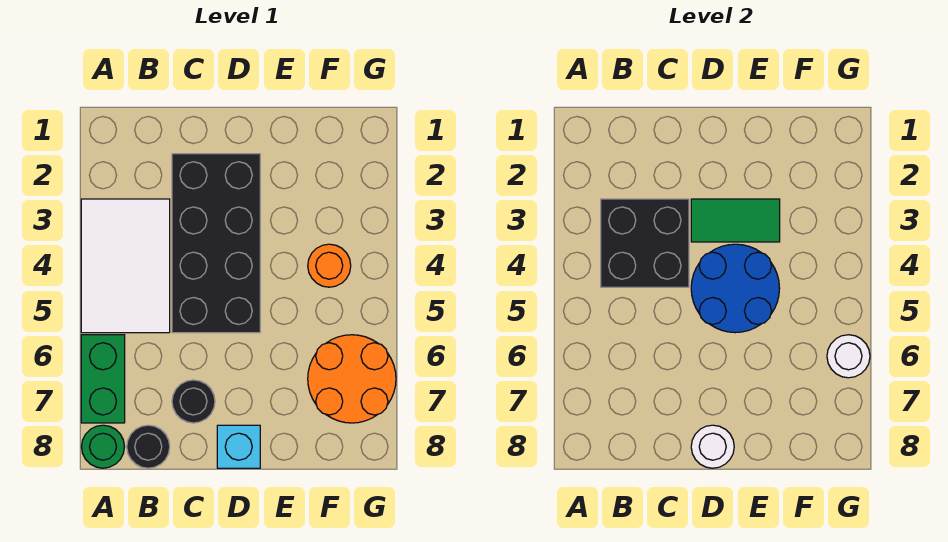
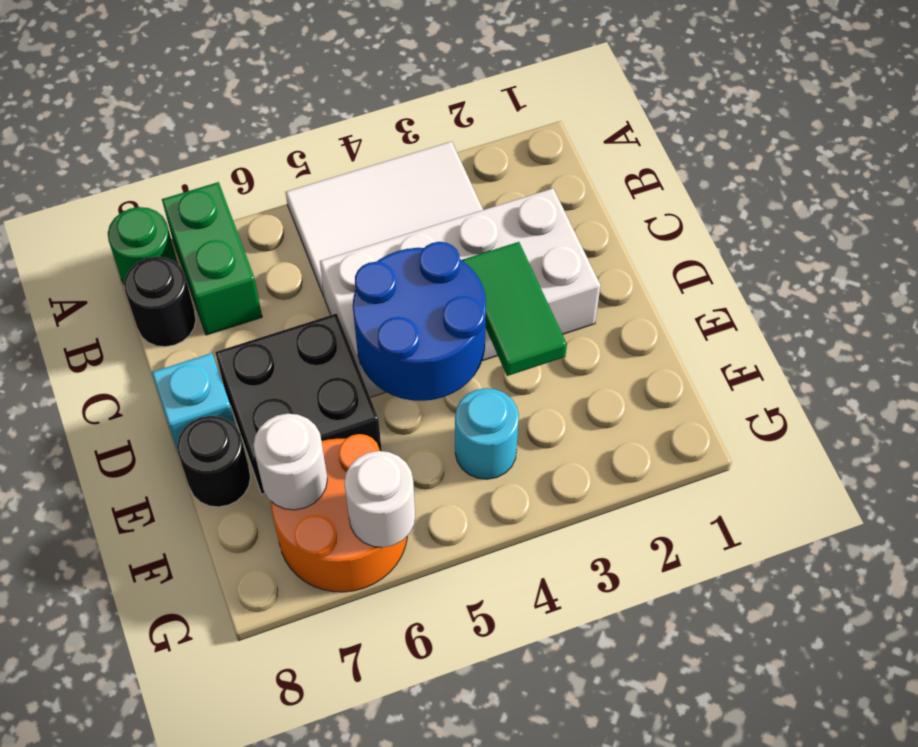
green 1x2 brick [81,335,125,423] -> green 1x2 brick turned to [162,182,262,335]
black 2x2 brick [601,199,689,287] -> black 2x2 brick moved to [215,313,382,494]
black 2x4 brick [172,154,260,333] -> white 2x4 brick [320,188,601,397]
black 1x1 round brick [172,380,215,423] -> black 1x1 round brick moved to [177,416,251,507]
white 1x1 round brick [691,425,734,468] -> white 1x1 round brick moved to [253,414,327,510]
orange 1x1 round brick [308,244,351,287] -> cyan 1x1 round brick [455,388,519,479]

